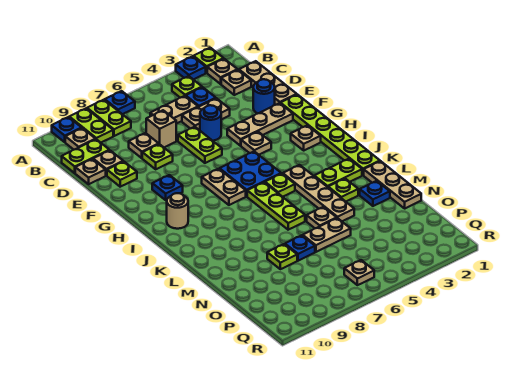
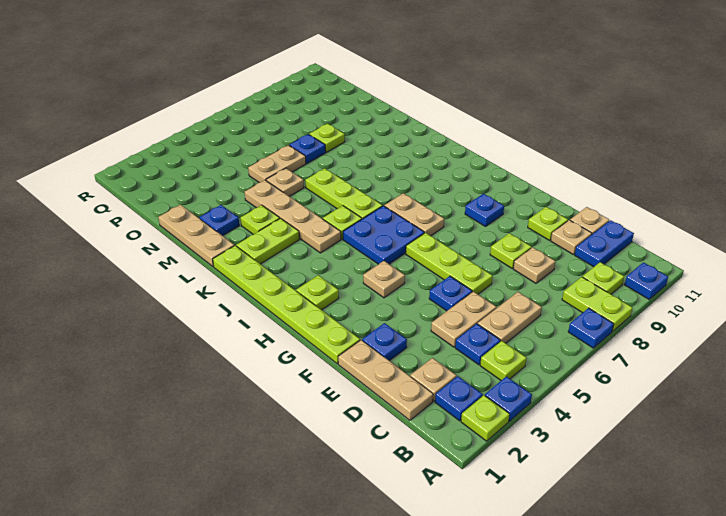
lime 1x2 plate [69,108,113,143] -> lime 1x1 plate [582,262,624,294]
tan 1x1 plate [207,59,237,84] -> blue 1x1 plate [435,376,483,421]
tan 1x1 plate [65,128,95,150] -> none
lime 1x2 plate [62,139,109,173] -> blue 1x2 plate [575,220,634,267]
tan 1x1 brick [146,110,176,147] -> none
blue 1x1 round brick [253,79,275,114] -> blue 1x1 plate [362,323,407,361]
blue 1x1 round brick [200,105,221,141] -> blue 1x1 plate [429,276,472,311]
lime 1x2 plate [178,127,222,163] -> lime 1x3 plate [406,233,493,294]
tan 1x3 plate [227,103,293,146] -> none
tan 1x1 plate [291,125,321,150] -> lime 1x1 plate [296,275,339,310]
tan 1x1 round brick [167,193,188,229] -> none
tan 1x1 plate [344,260,374,285] -> none

